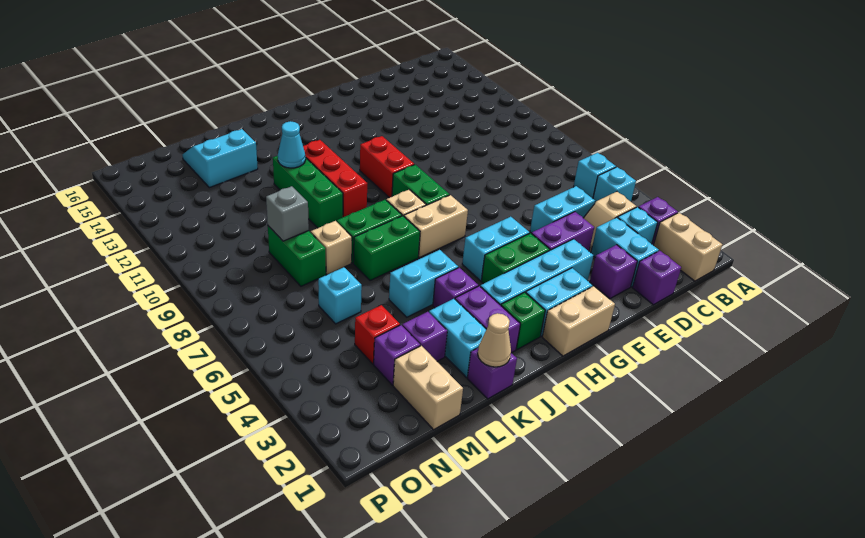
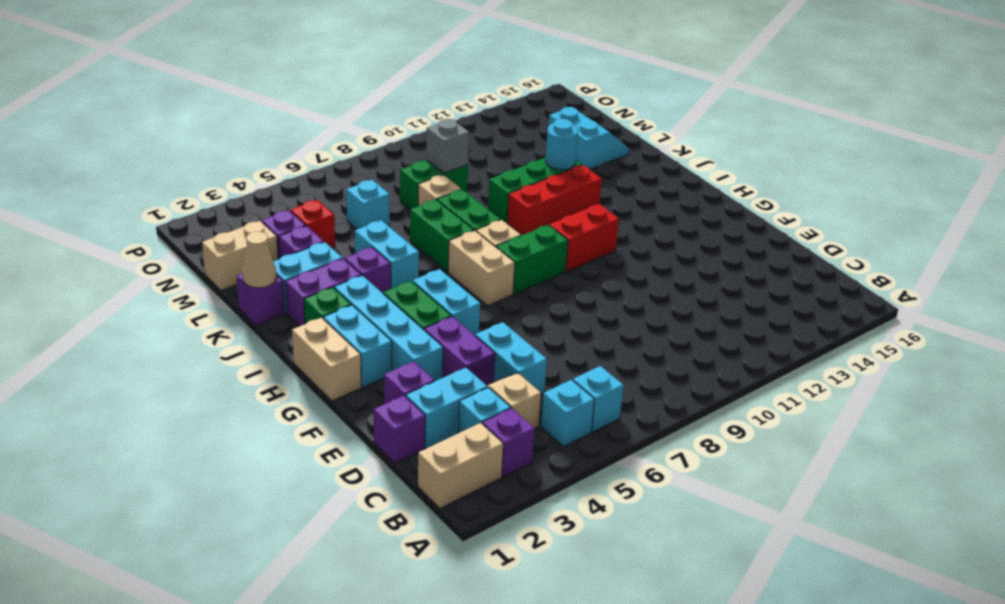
cyan 1x1 cone [278,121,305,168] -> cyan 1x1 round brick [546,119,578,170]

